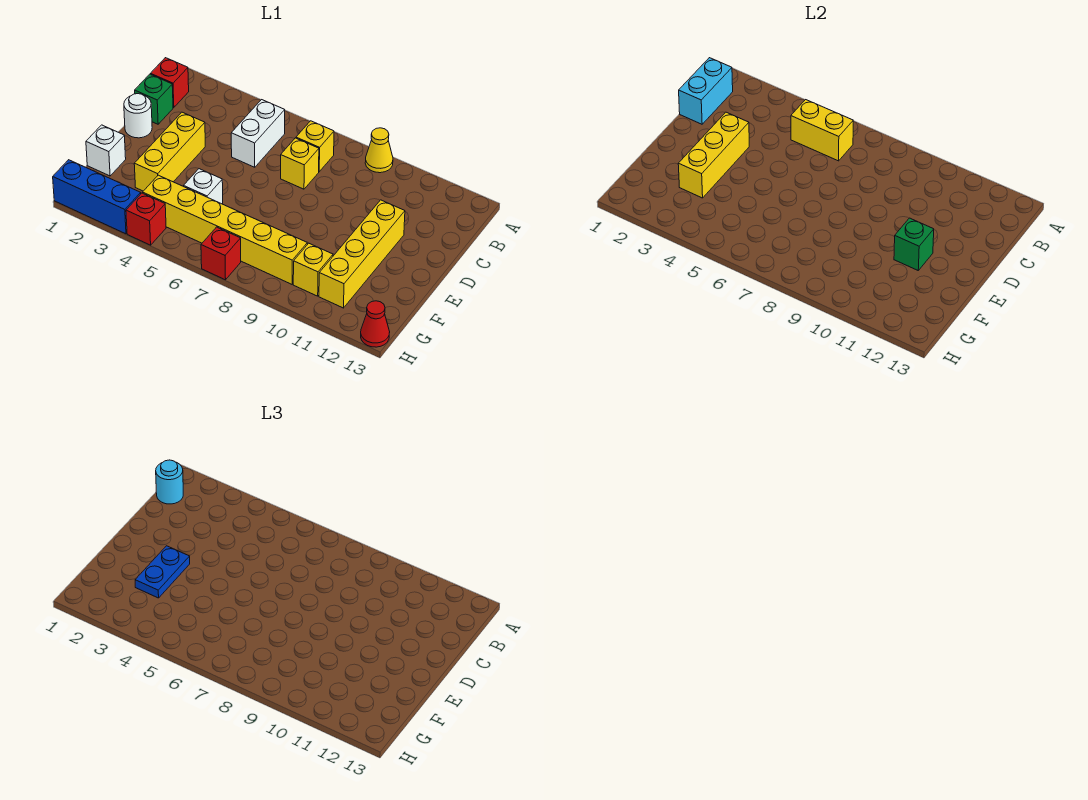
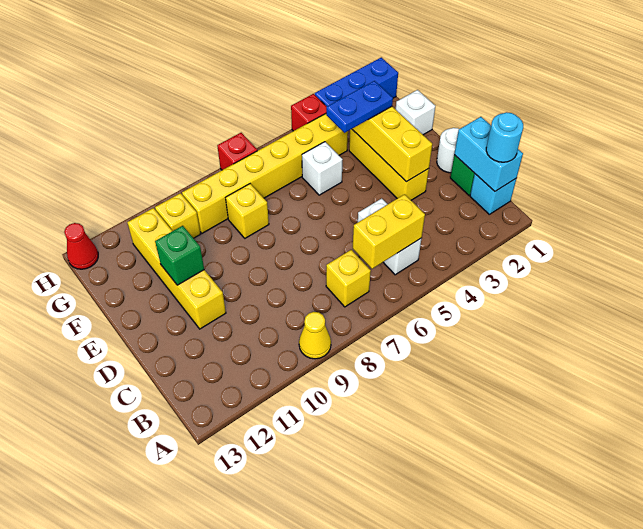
red 1x1 brick [150,58,189,108] -> cyan 1x1 brick [470,174,516,214]
yellow 1x1 brick [281,138,319,189] -> yellow 1x1 brick moved to [226,184,269,238]
blue 1x2 plate [135,546,190,598] -> blue 1x2 plate turned to [326,81,393,133]

